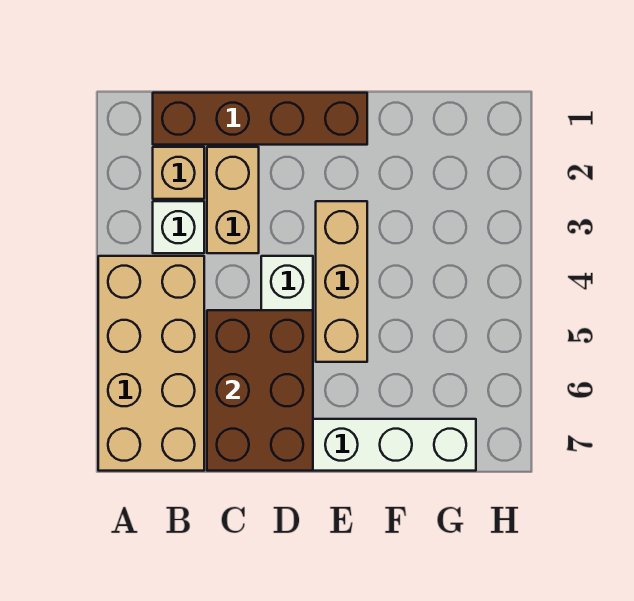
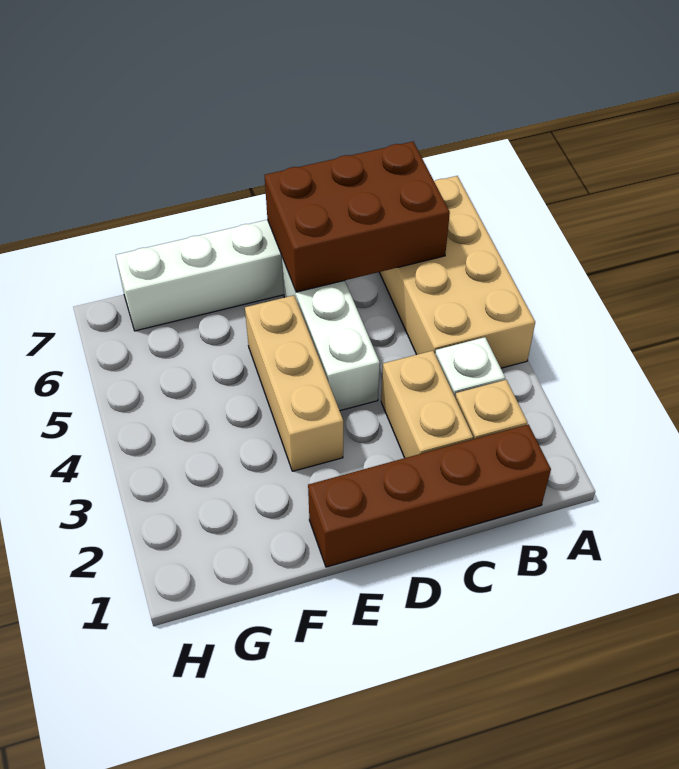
brown 2x3 brick [207,310,313,471] -> brown 2x3 brick turned to [265,142,450,292]

